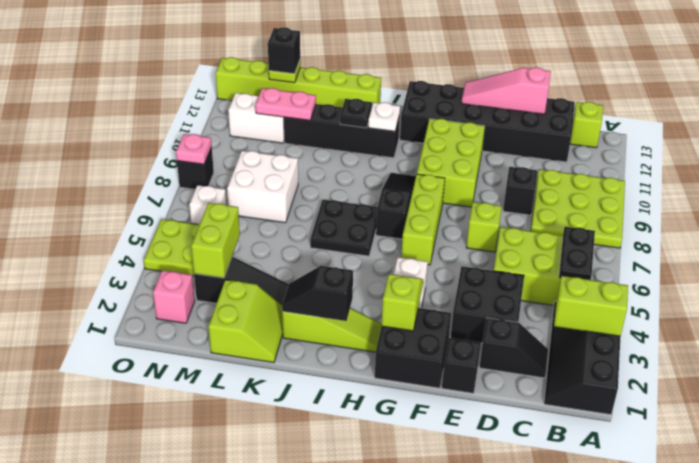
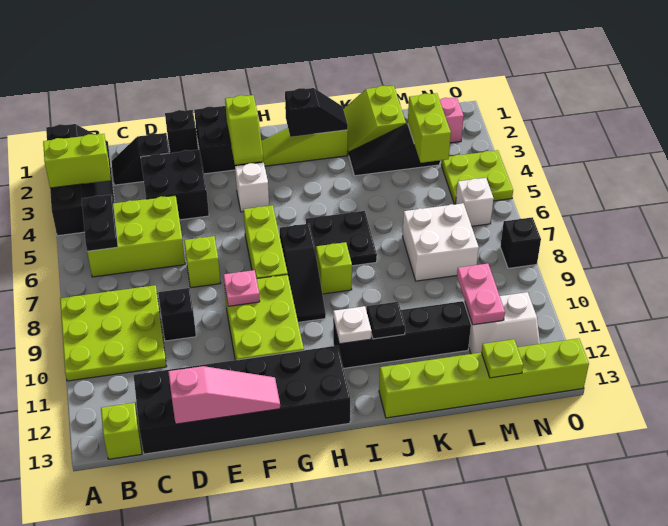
none -> lime 1x1 brick [316,242,352,294]
pink 1x2 plate [256,88,316,120] -> pink 1x2 plate turned to [457,264,505,325]
black 1x1 brick [268,27,300,74] -> none
pink 1x1 plate [176,134,212,164] -> pink 1x1 plate moved to [224,270,260,306]

